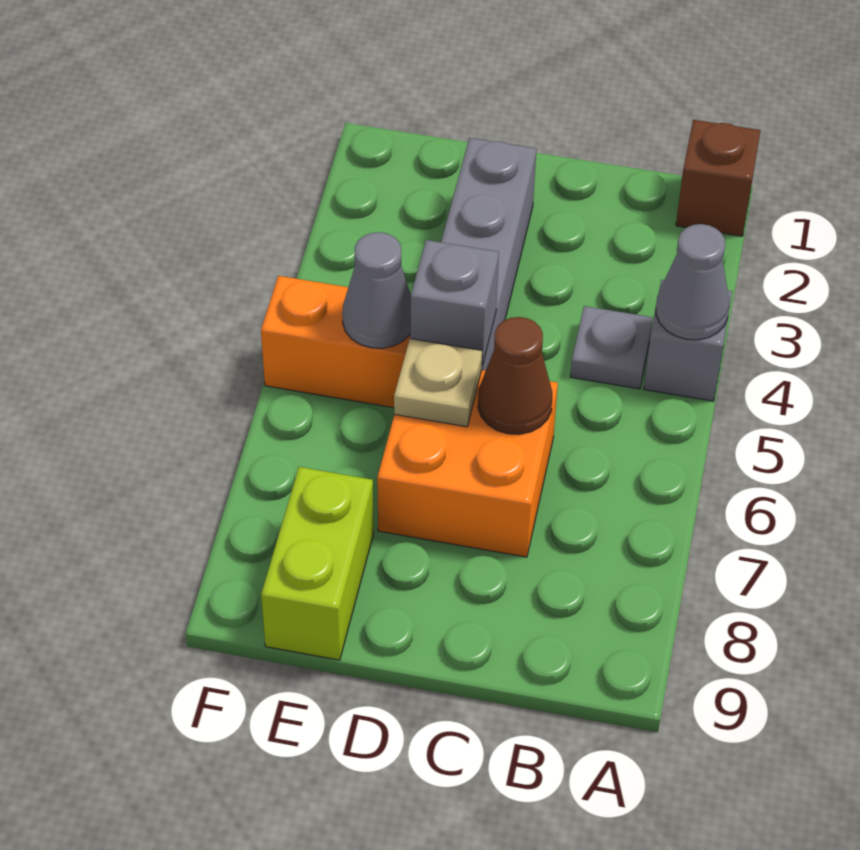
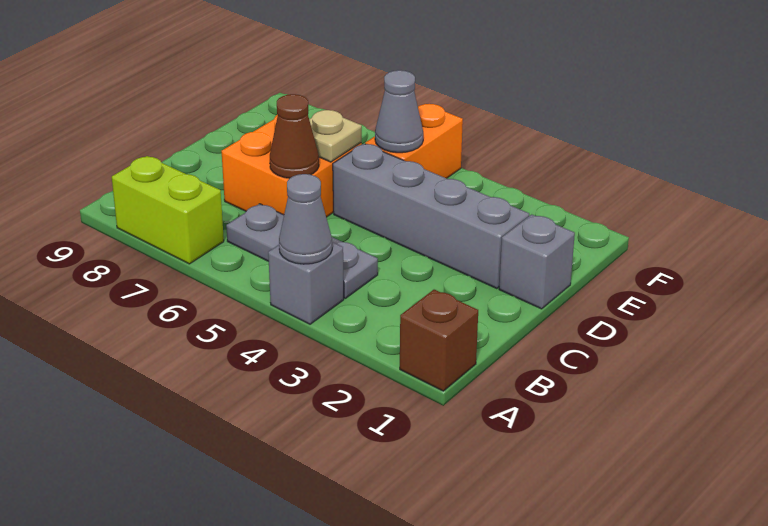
grey 1x1 plate [570,306,653,389] -> grey 1x3 plate [226,204,378,298]
grey 1x1 brick [410,240,499,366] -> grey 1x1 brick moved to [499,214,575,309]
lime 1x2 brick [261,467,374,660] -> lime 1x2 brick moved to [112,156,224,264]

